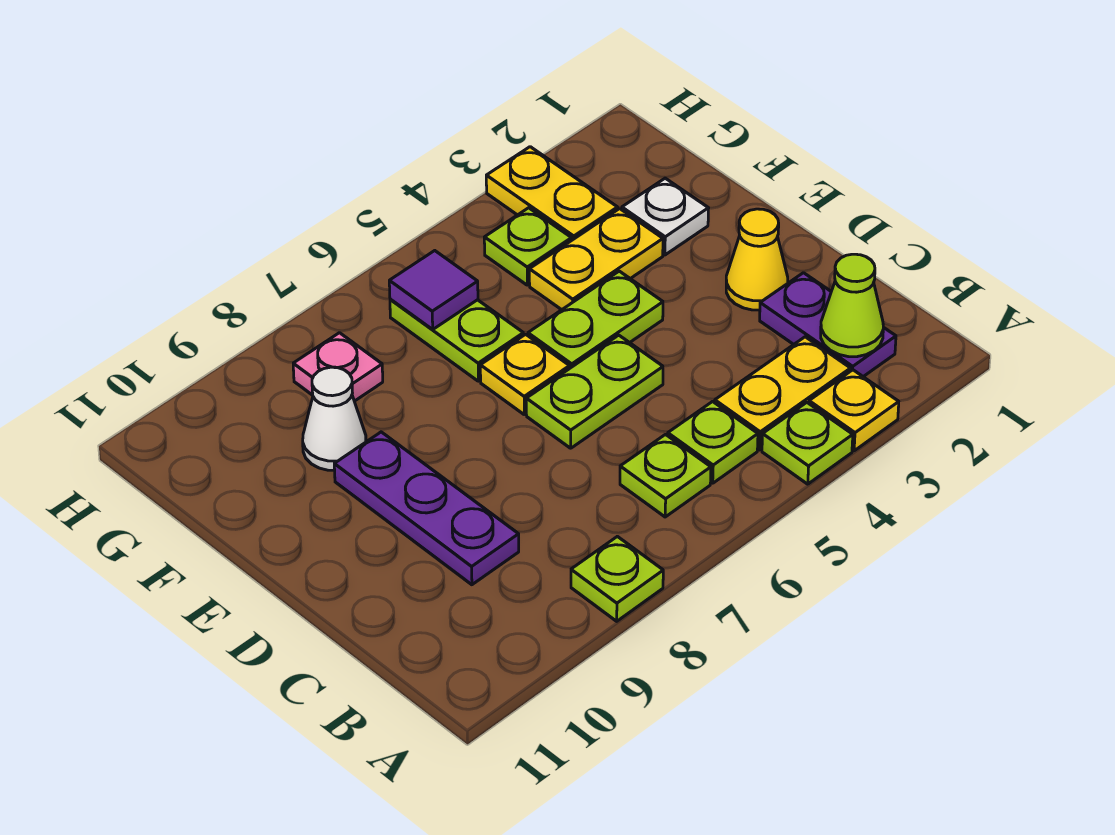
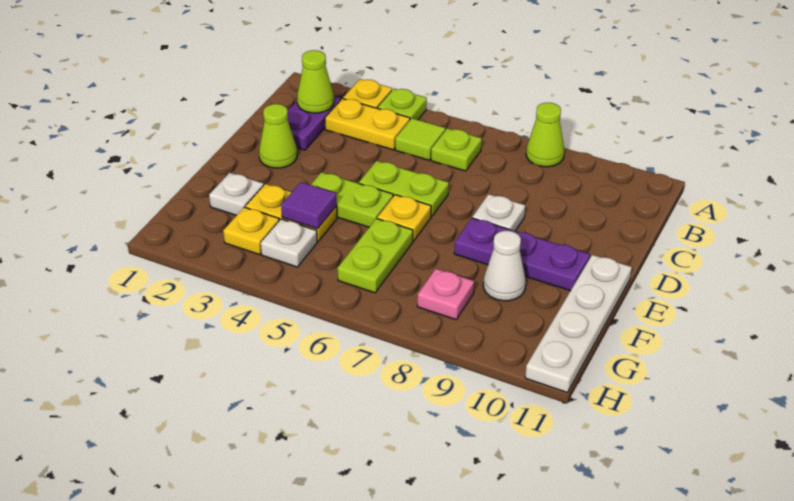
lime 1x1 plate [571,536,663,621] -> lime 1x1 cone [526,103,565,167]
lime 1x1 plate [668,402,758,483] -> lime 1x1 tile [395,118,445,160]
purple 1x3 plate [334,432,519,585] -> purple 1x3 plate turned to [454,218,590,291]
yellow 1x1 cone [726,209,788,310] -> lime 1x1 cone [259,104,297,168]
none -> white 1x1 plate [472,194,525,231]
none -> white 1x4 plate [525,255,632,392]
yellow 1x2 plate [486,147,618,240] -> yellow 1x1 plate [223,207,279,255]
lime 1x1 plate [484,208,572,285] -> white 1x1 plate [261,219,317,267]
purple 1x1 tile [389,251,478,329] -> purple 1x1 tile moved to [281,182,337,229]

